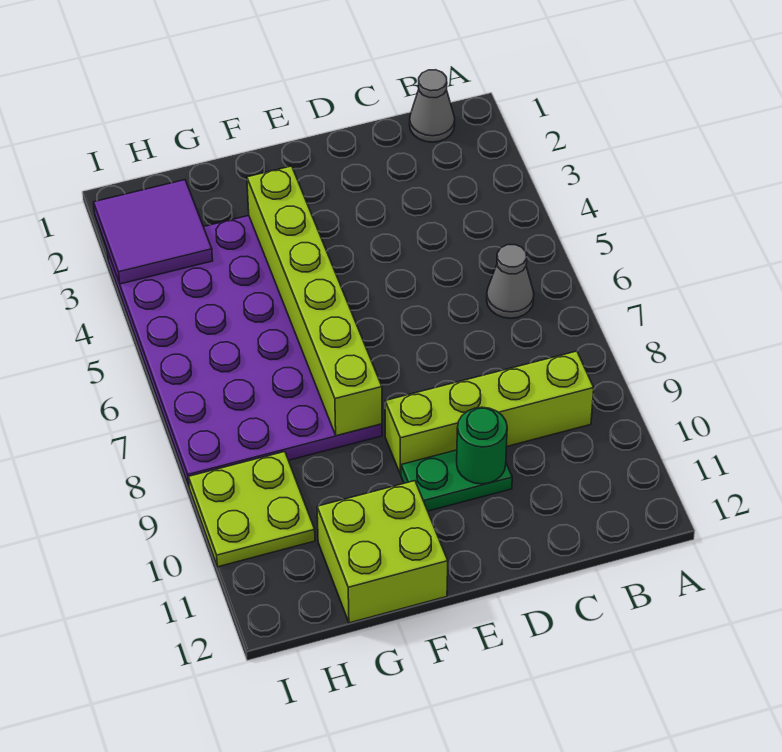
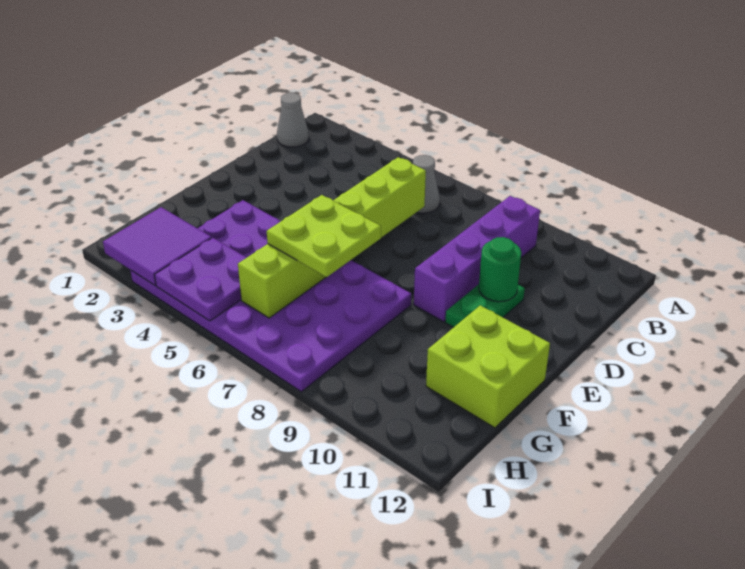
lime 1x4 brick [385,351,594,474] -> purple 1x4 brick [414,196,540,322]
lime 1x6 brick [247,166,382,436] -> lime 1x6 brick turned to [238,157,426,318]
none -> purple 2x2 plate [155,238,246,321]
lime 2x2 plate [189,452,315,567] -> lime 2x2 plate moved to [267,195,381,277]

